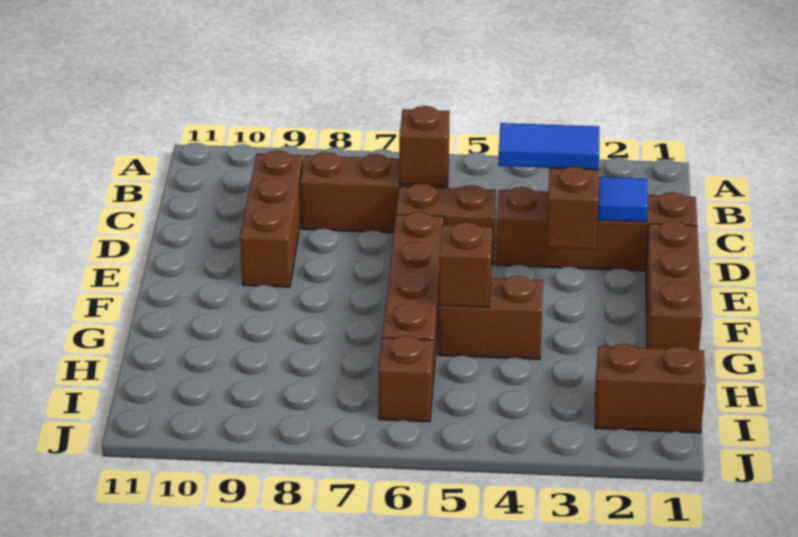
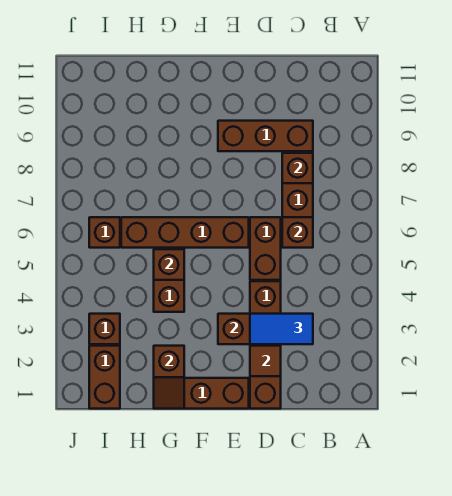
none -> brown 1x1 brick [282,153,313,183]
blue 1x1 tile [598,177,648,222] -> brown 1x1 tile [250,346,281,376]
blue 1x2 tile [498,123,599,170] -> blue 1x2 tile turned to [250,314,313,344]
none -> brown 1x2 slope [154,346,184,409]
none -> brown 1x1 brick [89,314,120,344]

